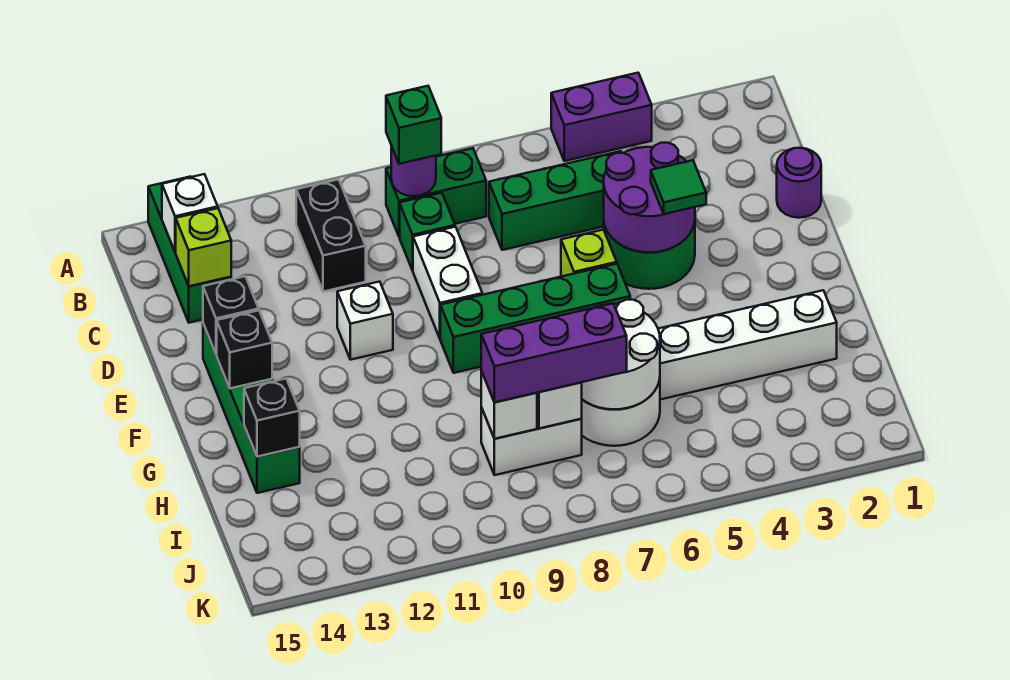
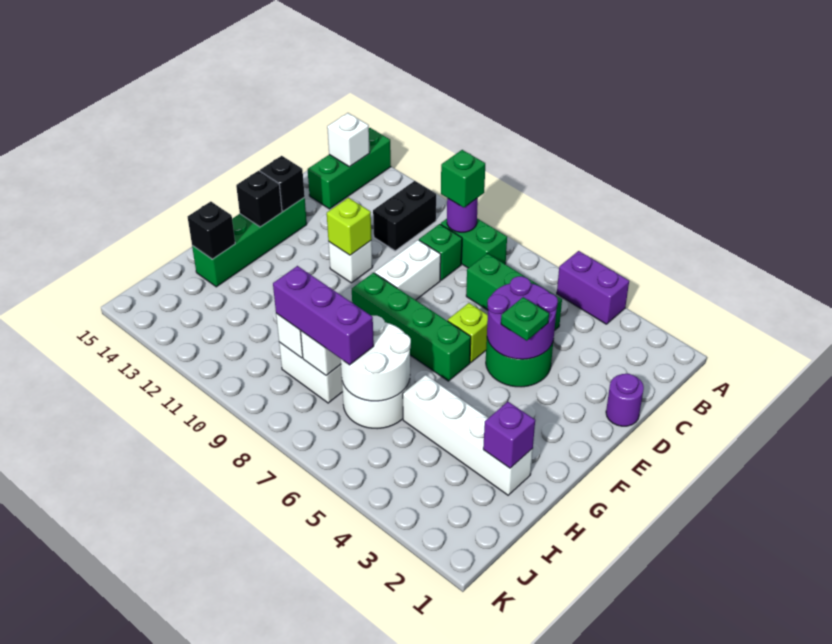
lime 1x1 brick [176,208,231,286] -> lime 1x1 brick moved to [327,198,372,255]
green 1x1 tile [651,160,706,214] -> green 1x1 plate [501,297,549,341]
none -> purple 1x1 brick [483,402,535,468]

